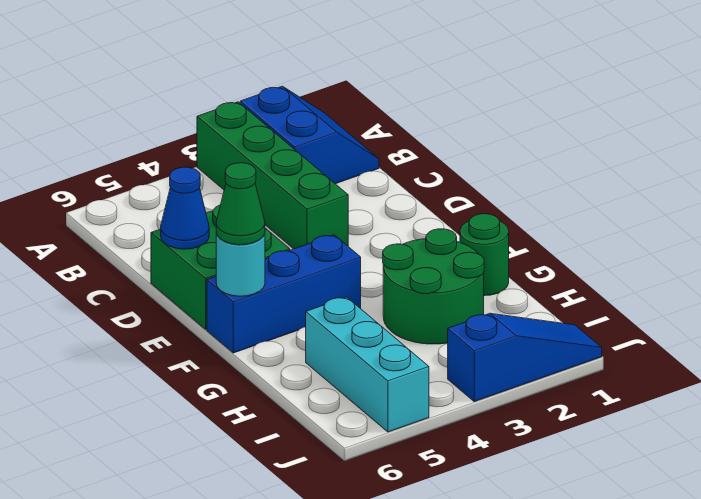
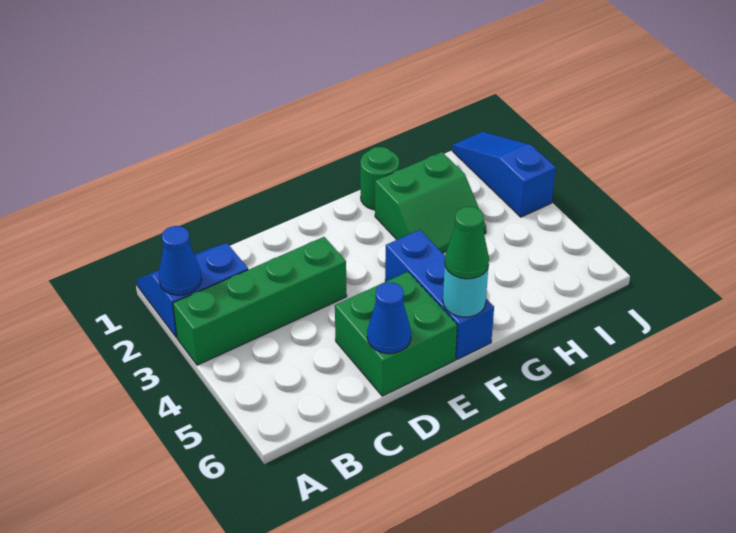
none -> blue 1x1 cone [159,226,202,295]
green 2x2 round brick [383,229,484,344] -> green 2x2 slope [375,152,486,253]
cyan 1x3 brick [306,297,429,432] -> none

